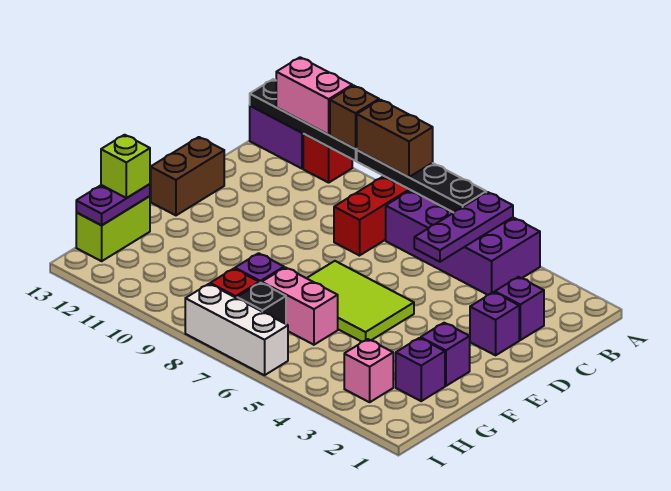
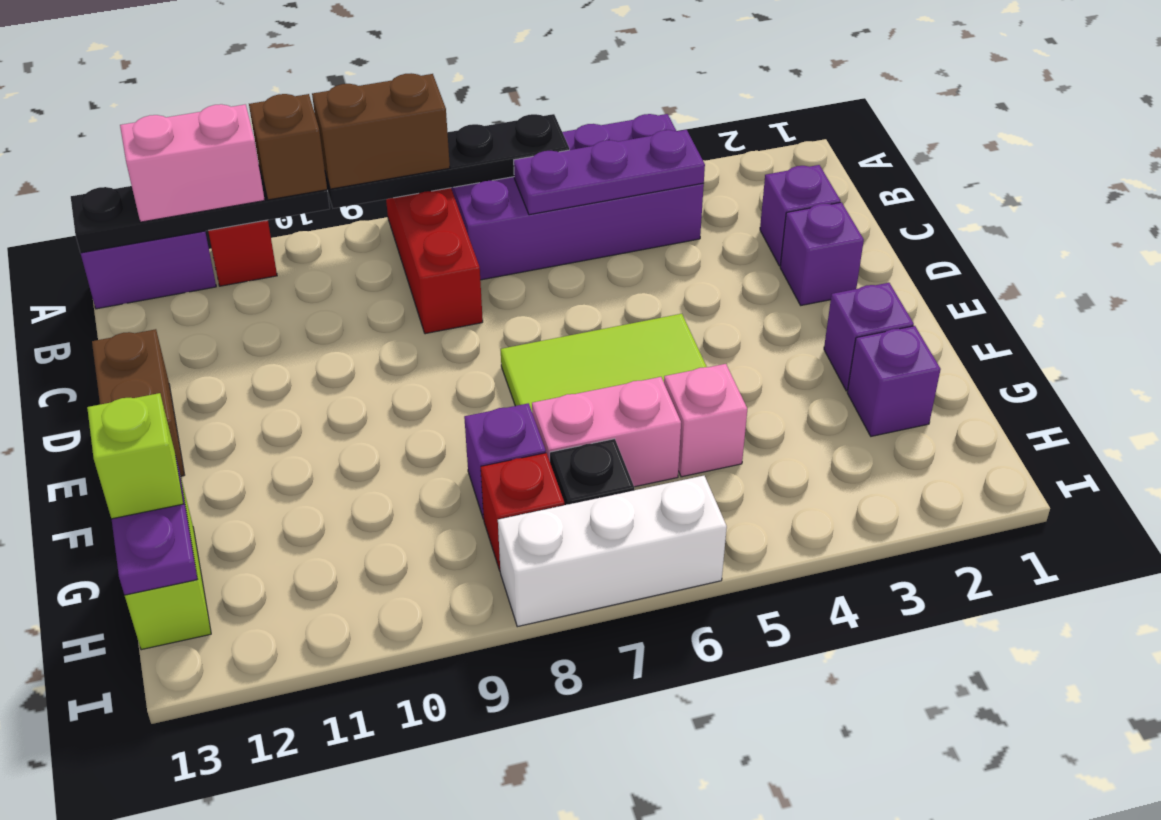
purple 1x3 plate [414,192,513,262] -> purple 1x3 plate turned to [514,130,705,215]
pink 1x1 brick [344,339,393,402] -> pink 1x1 brick moved to [664,364,747,477]

